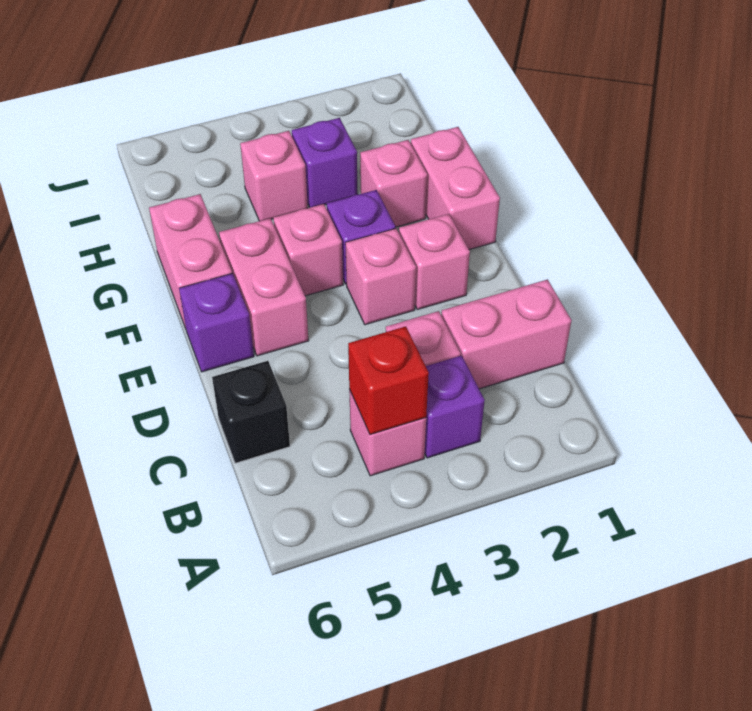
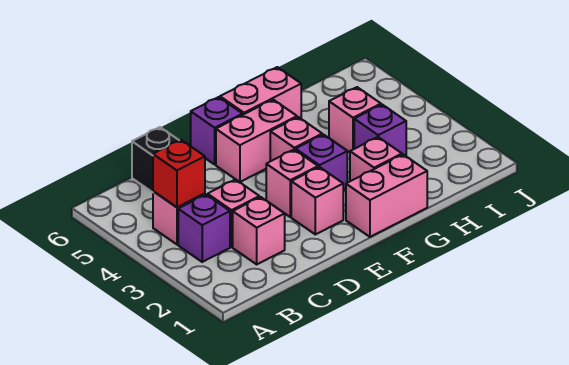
pink 1x2 brick [441,280,571,389] -> pink 1x1 brick [233,197,285,264]

